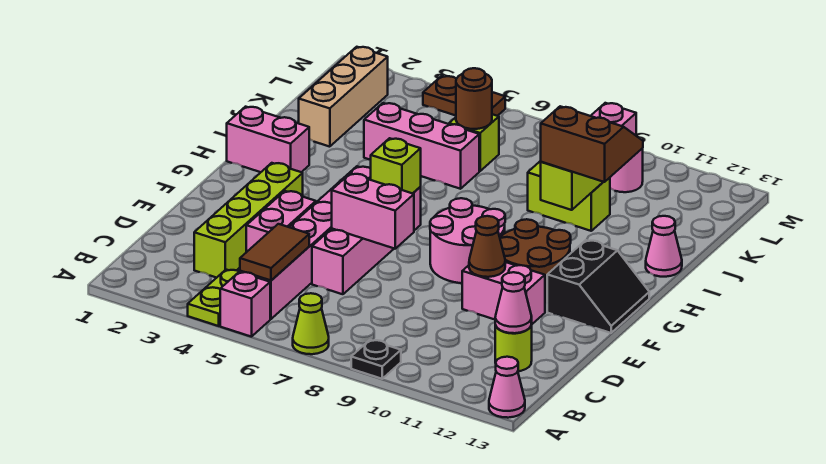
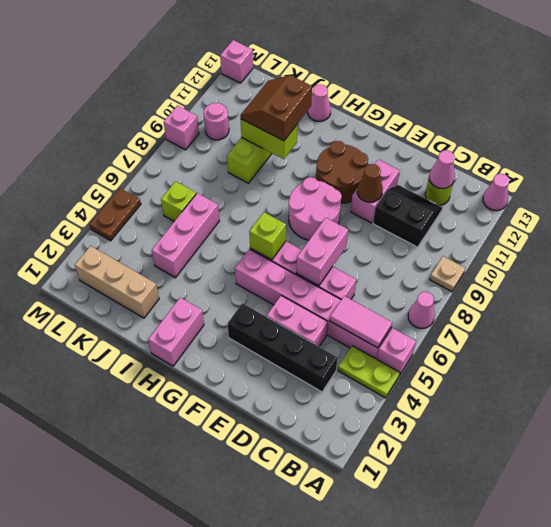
lime 1x1 cone [293,293,329,354] -> pink 1x1 cone [408,292,435,328]
black 1x1 plate [351,340,401,379] -> tan 1x1 plate [430,256,465,292]
brown 1x2 tile [240,224,309,281] -> pink 1x2 tile [330,296,392,348]
lime 1x4 brick [194,163,303,278] -> black 1x4 brick [228,303,338,392]
black 2x2 slope [547,240,649,333] -> black 2x2 slope moved to [373,185,442,247]
brown 1x1 round brick [456,68,492,129] -> none
none -> pink 1x1 brick [220,40,253,83]

